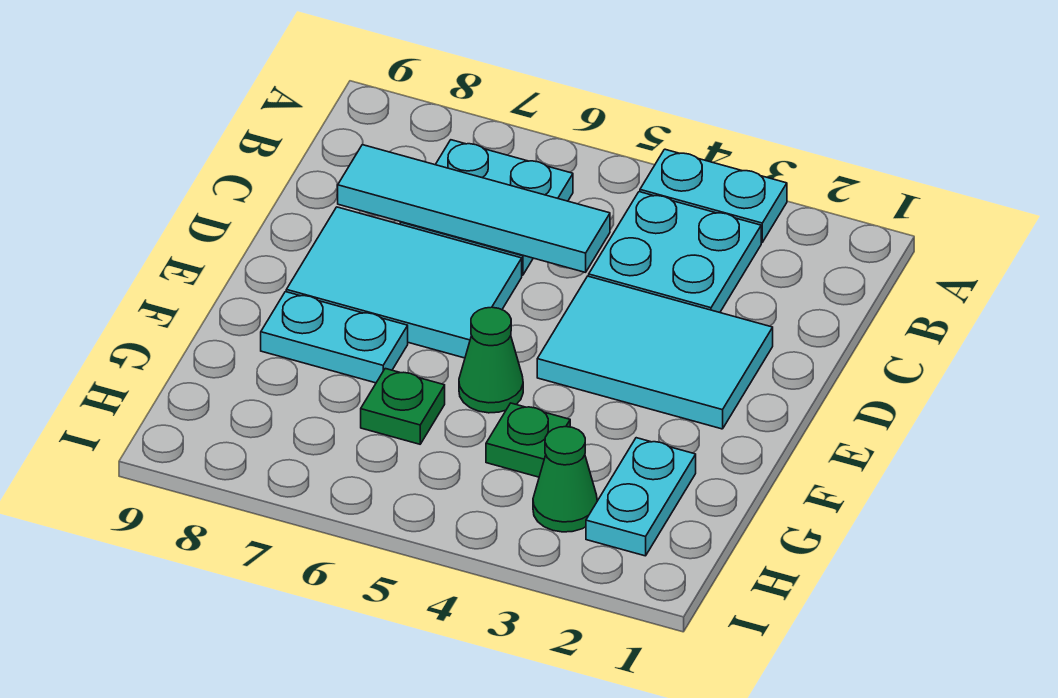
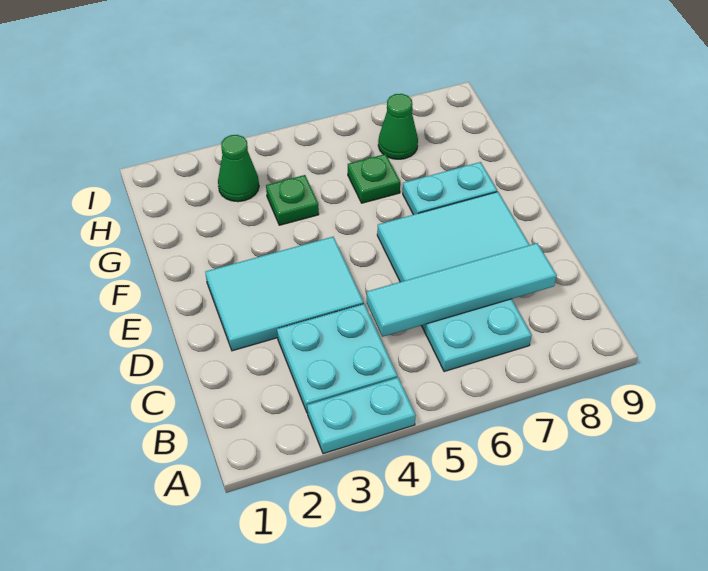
green 1x1 cone [459,307,523,413] -> green 1x1 cone moved to [378,94,418,159]
cyan 1x2 plate [586,438,696,556] -> none

